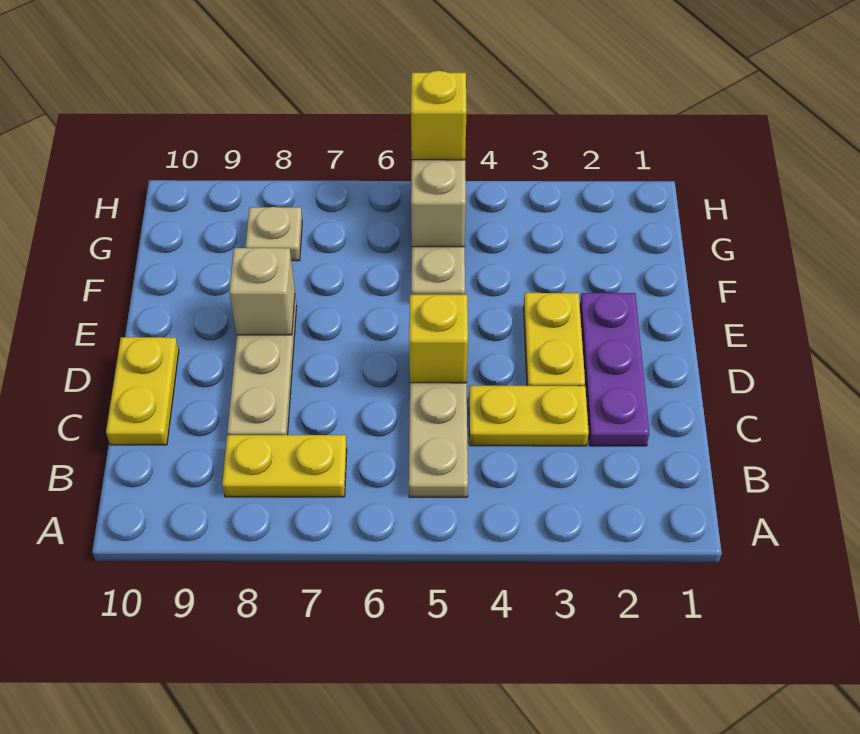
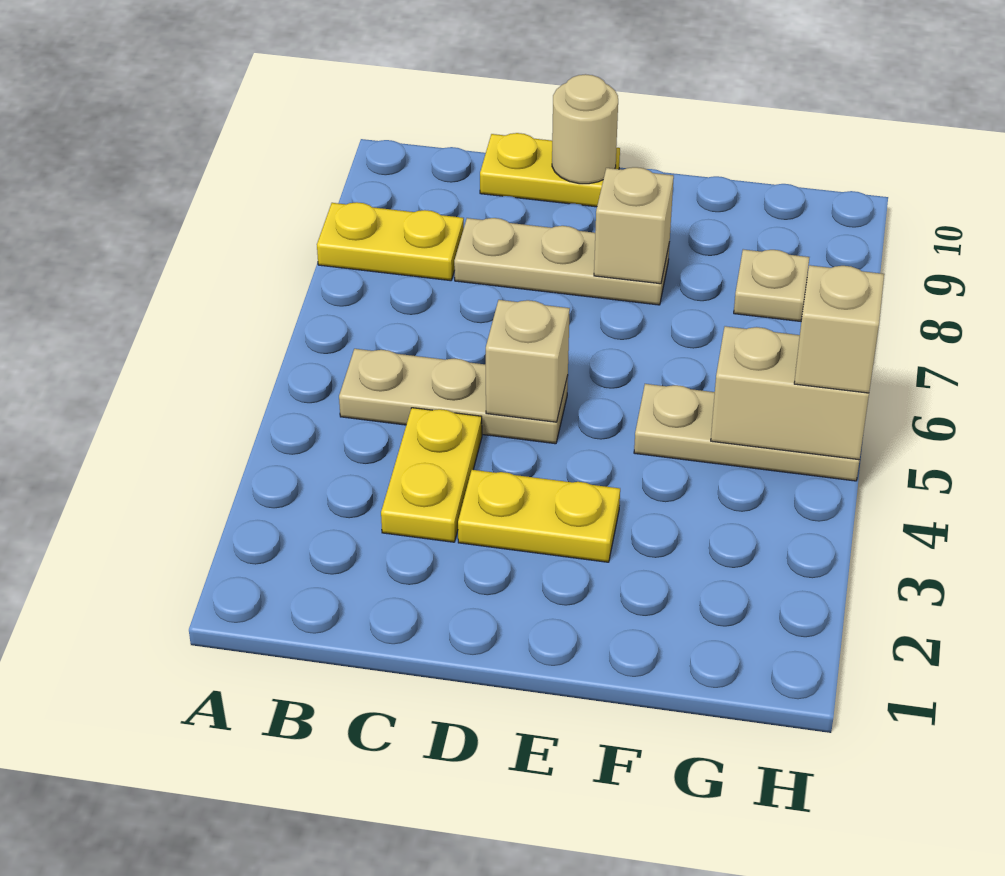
yellow 1x2 plate [222,435,347,497] -> yellow 1x2 plate turned to [317,202,464,281]
purple 1x3 plate [580,293,649,446] -> none
yellow 1x1 brick [409,295,468,383] -> tan 1x1 brick [486,300,570,422]
none -> tan 1x1 round brick [552,74,618,184]
yellow 1x1 brick [411,71,467,160] -> tan 1x1 brick [794,265,884,393]

